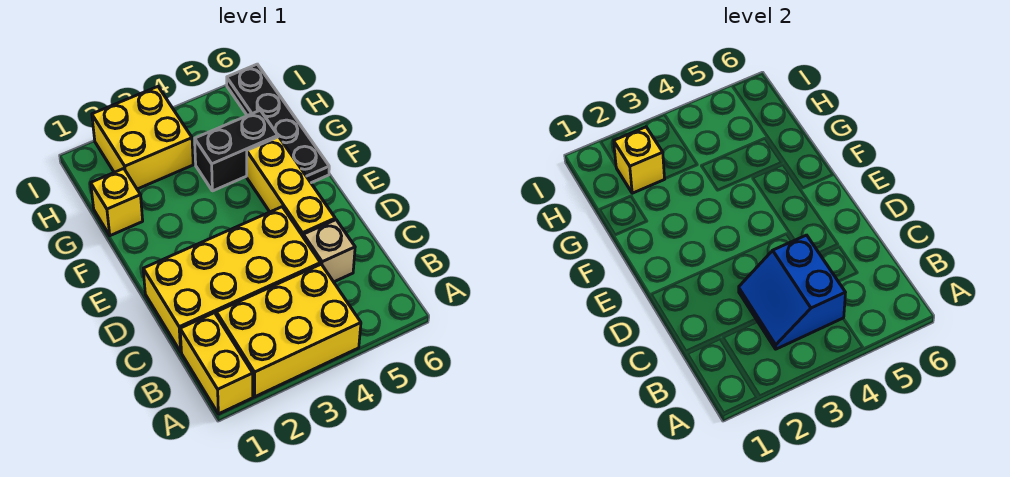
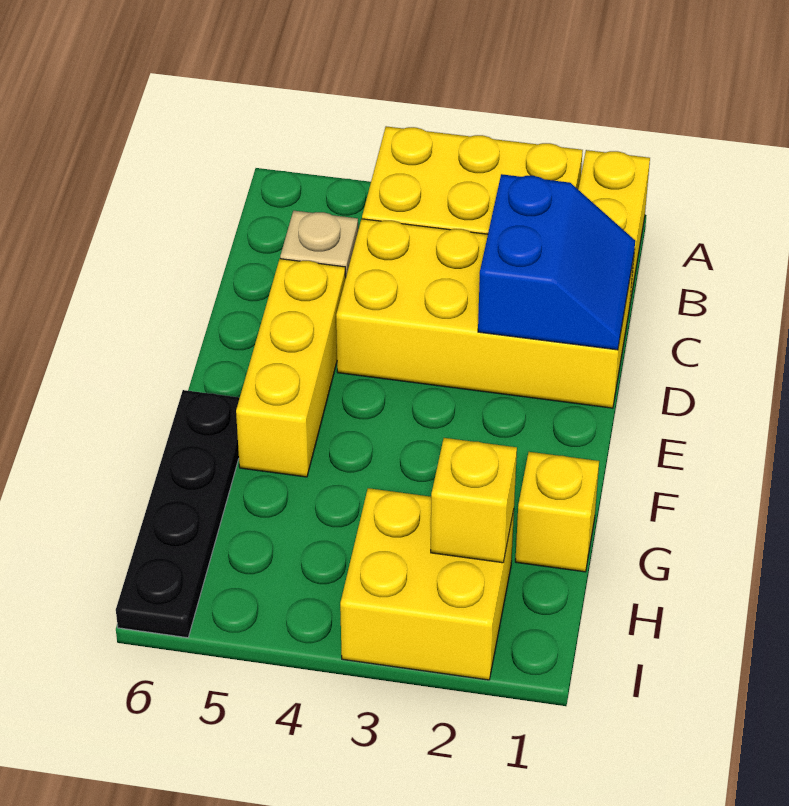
blue 2x2 slope [739,235,845,349] -> blue 2x2 slope moved to [478,174,635,350]
black 1x2 brick [195,110,278,191] -> none

